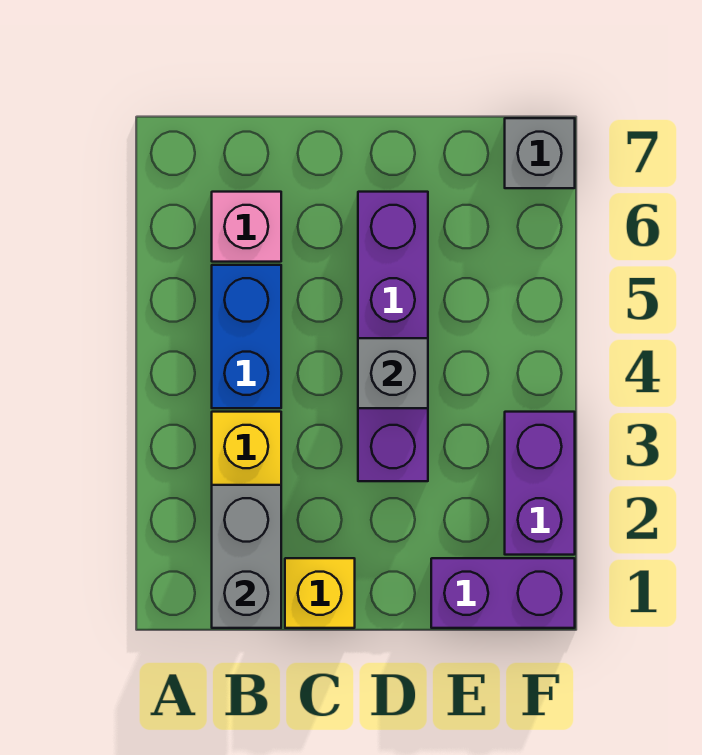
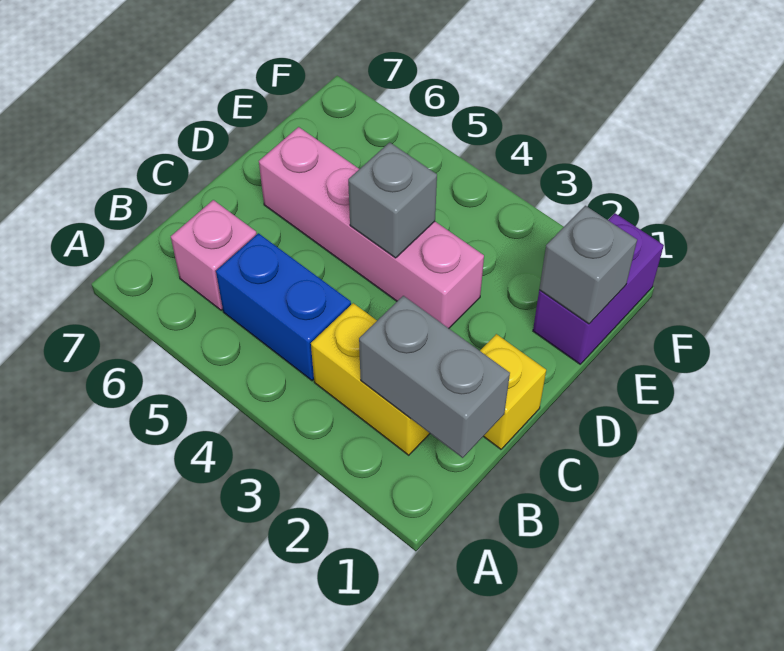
purple 1x4 brick [358,192,428,481] -> pink 1x4 brick [259,127,484,328]
purple 1x2 brick [505,412,575,555] -> none
grey 1x1 brick [505,118,575,188] -> grey 1x1 brick moved to [539,206,637,324]

